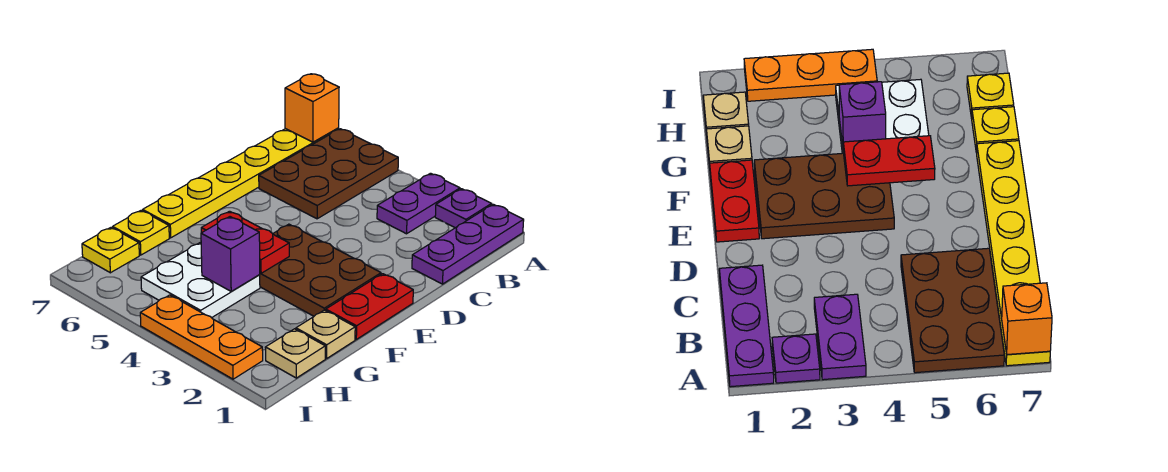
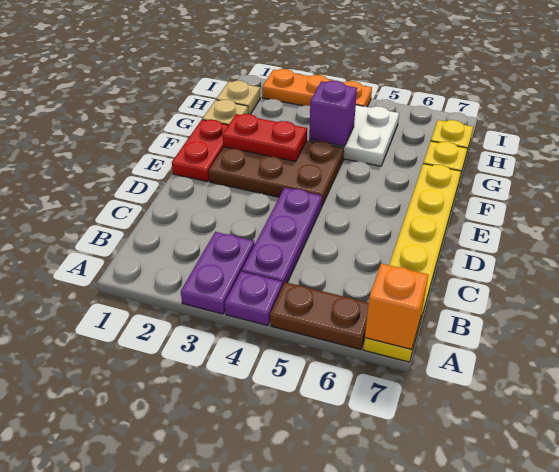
purple 1x3 plate [412,204,524,284] -> purple 1x3 plate moved to [242,188,322,284]
purple 1x1 plate [435,189,491,228] -> purple 1x1 plate moved to [225,272,283,326]
brown 2x3 plate [259,129,398,219] -> brown 1x2 plate [270,282,369,350]
red 1x2 plate [201,211,289,273] -> red 1x2 plate moved to [223,114,307,161]

